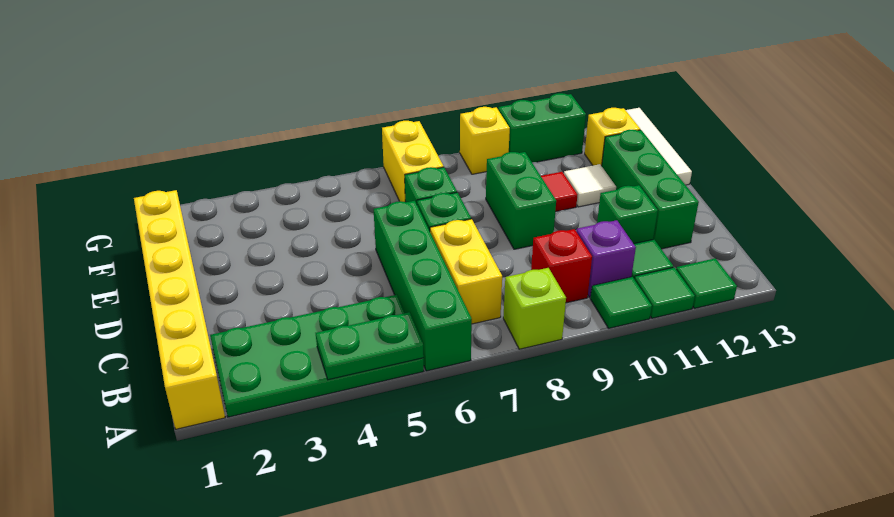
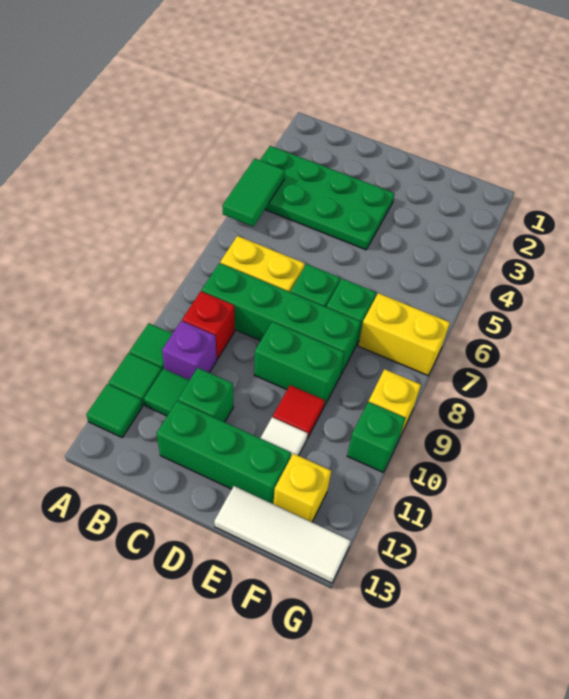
yellow 1x6 brick [134,190,225,429] -> none
green 2x4 plate [210,295,424,417] -> green 2x4 plate turned to [260,146,395,250]
green 1x2 plate [316,312,424,380] -> green 1x2 tile [222,159,285,226]
green 1x4 brick [374,201,472,371] -> green 1x4 brick moved to [202,263,360,374]
lime 1x1 brick [503,268,566,349] -> none
green 1x2 brick [498,93,586,162] -> green 1x1 brick [347,402,406,472]

